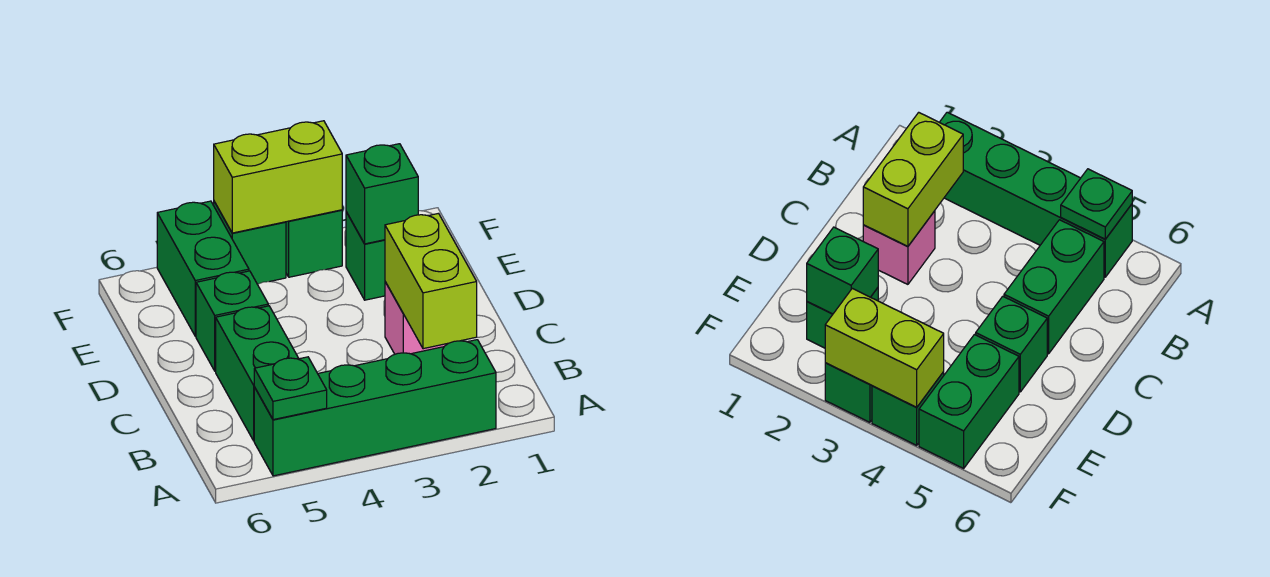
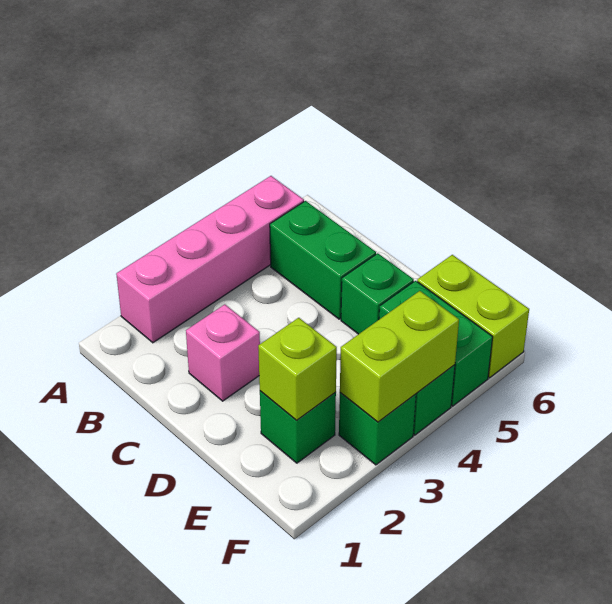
green 1x4 brick [254,340,496,476] -> pink 1x4 brick [116,176,304,343]
green 1x1 plate [254,357,327,420] -> none
lime 1x2 brick [385,213,477,349] -> lime 1x2 brick moved to [417,255,529,378]
green 1x1 brick [346,144,418,244] -> lime 1x1 brick [258,318,337,420]

